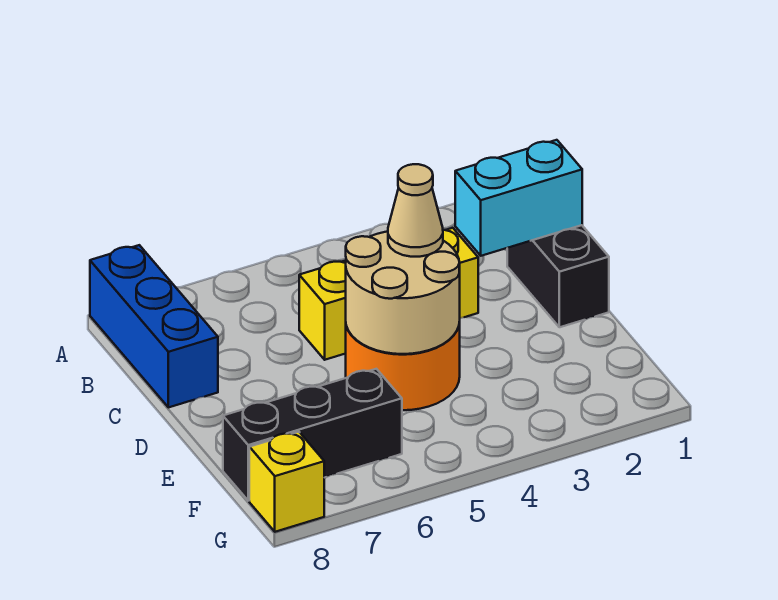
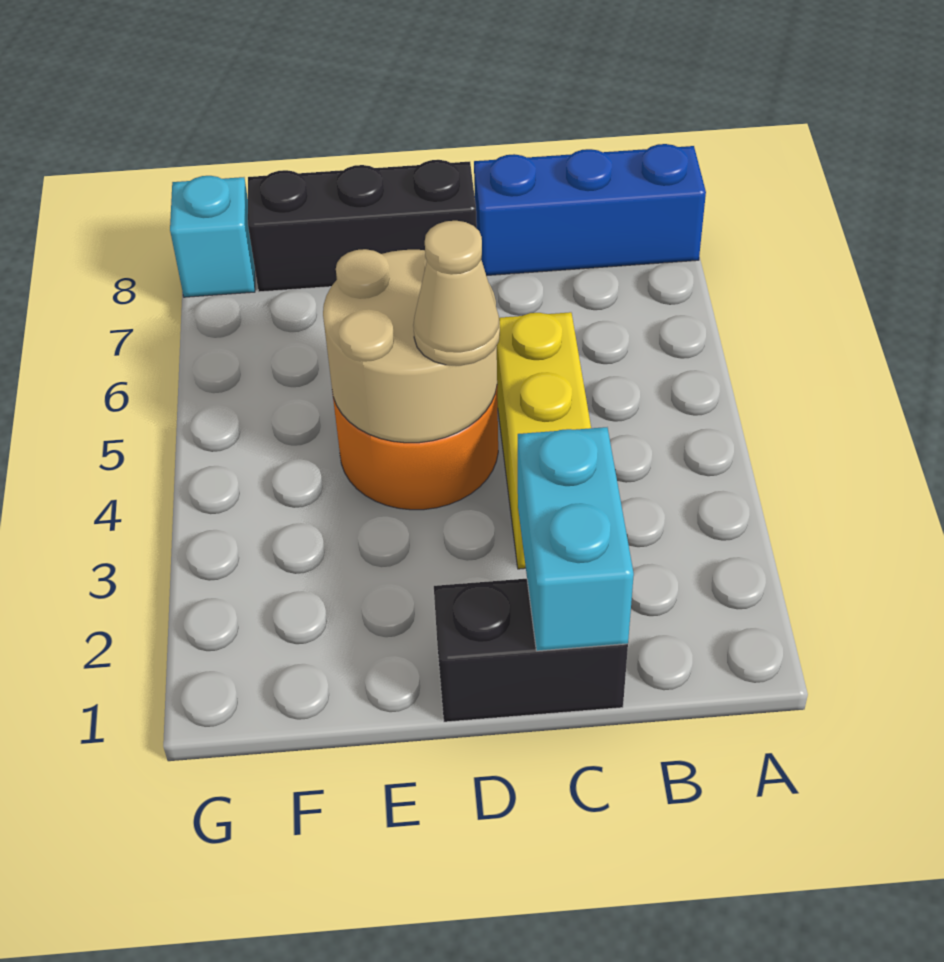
black 1x3 brick [223,369,402,501] -> black 1x3 brick turned to [248,160,477,292]
yellow 1x1 brick [249,432,324,532] -> cyan 1x1 brick [170,176,255,297]

